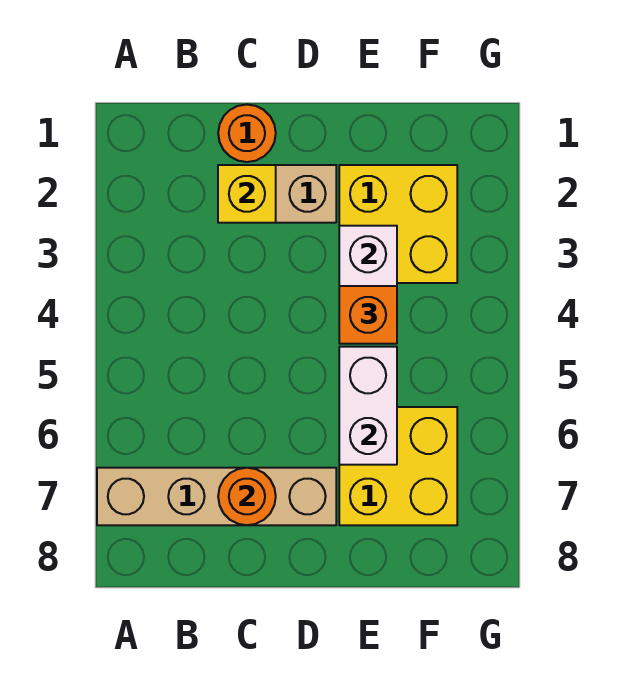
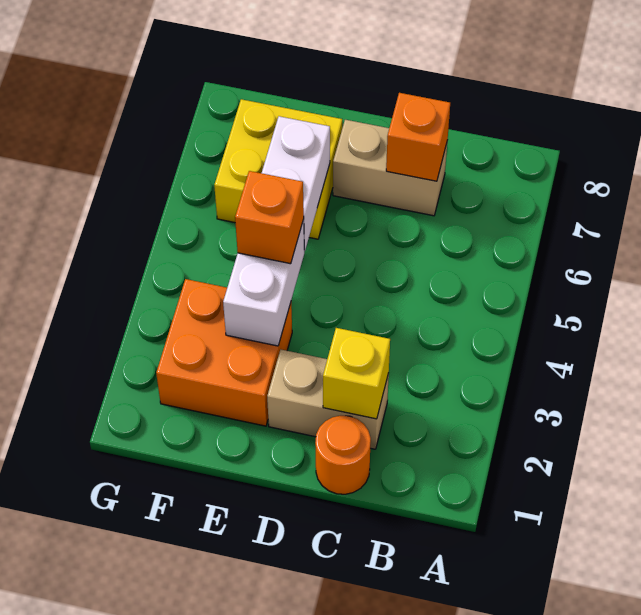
tan 1x4 brick [97,468,336,525] -> tan 1x2 brick [333,120,447,216]
orange 1x1 round brick [218,468,276,525] -> orange 1x1 brick [386,93,450,181]
yellow 2x2 brick [339,165,457,283] -> orange 2x2 brick [156,279,292,426]

